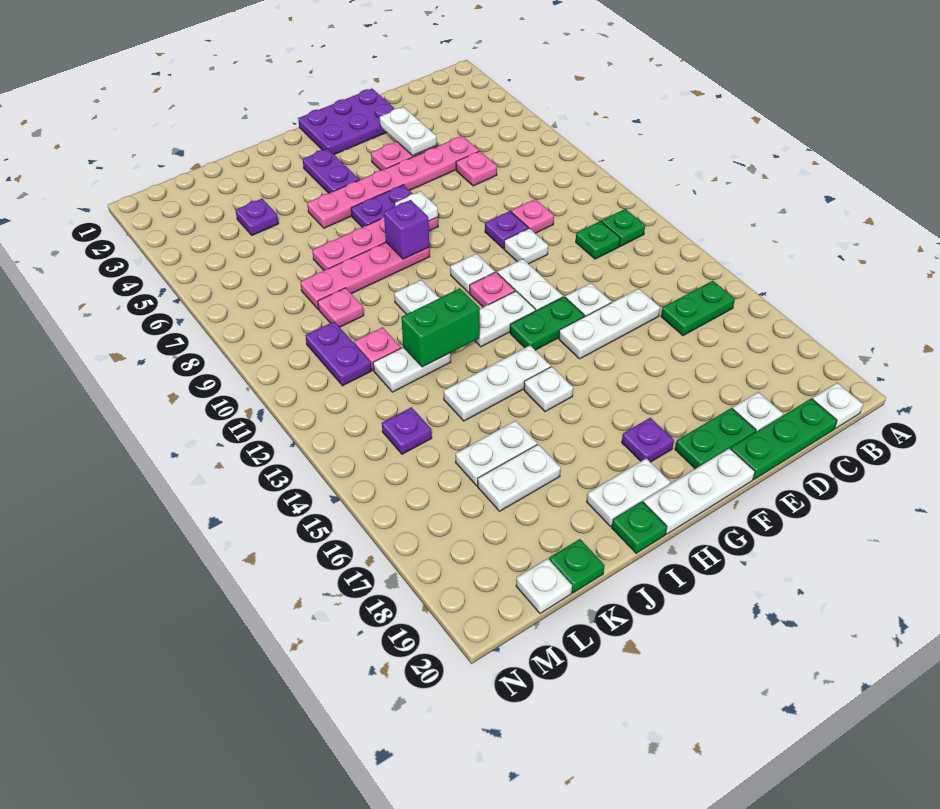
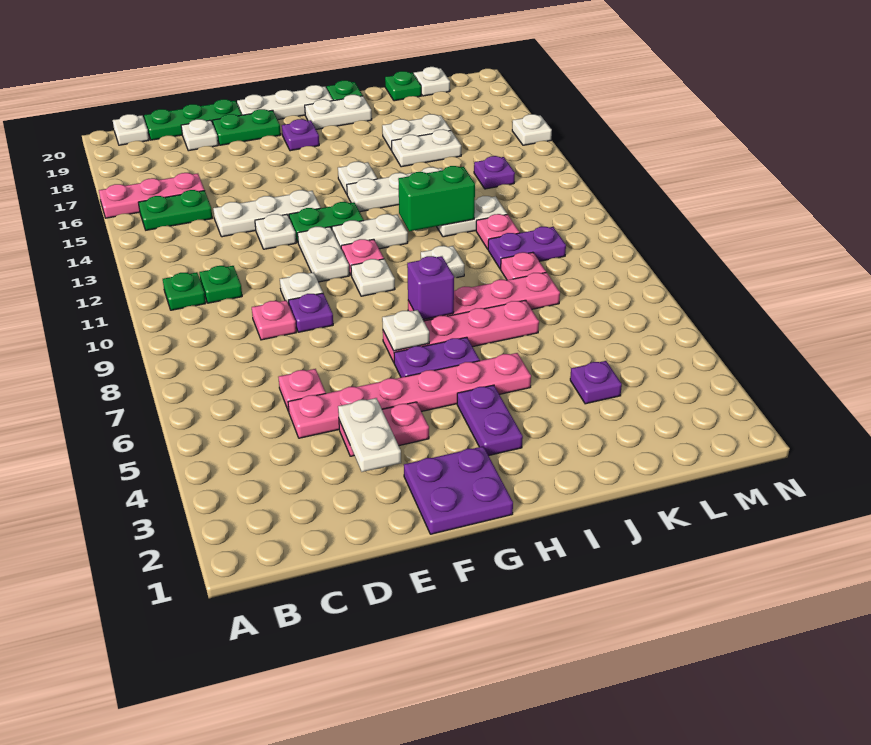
none -> pink 1x3 plate [99,173,205,218]
purple 2x3 plate [298,89,395,154] -> purple 2x2 plate [404,446,513,534]
purple 1x2 plate [305,322,371,386] -> purple 1x2 plate turned to [488,227,566,269]
none -> white 1x1 plate [512,114,552,145]

